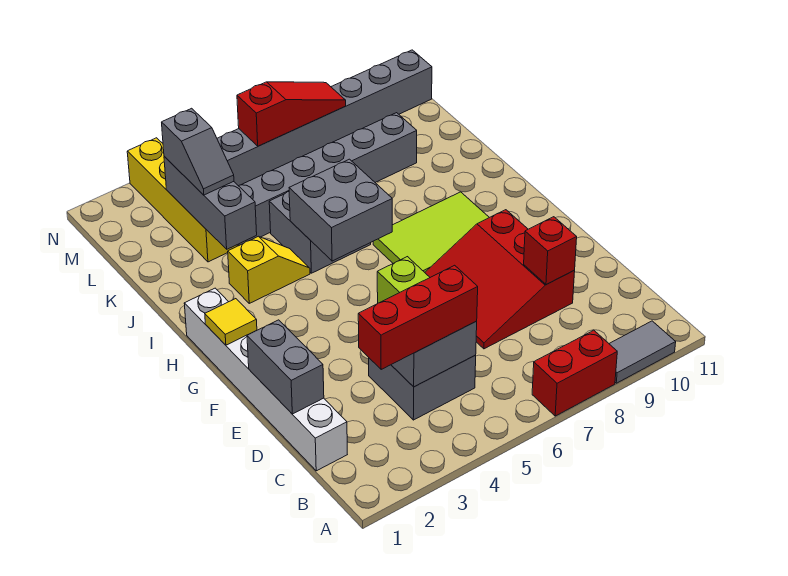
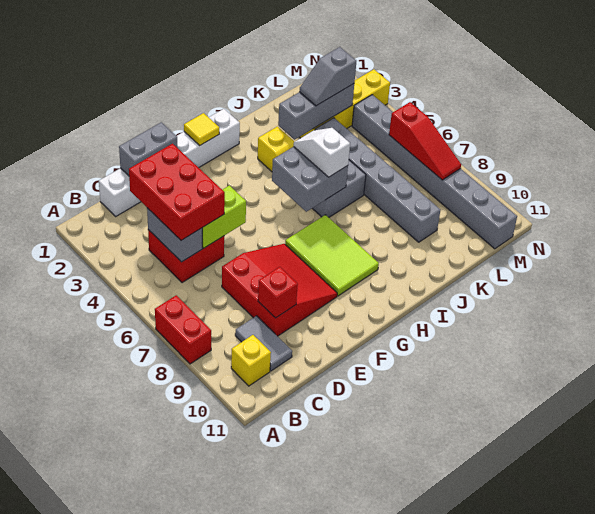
grey 1x2 tile [609,321,676,383] -> grey 1x2 tile moved to [235,316,292,371]
none -> yellow 1x1 brick [231,335,271,386]
red 1x3 brick [358,265,478,369] -> red 2x3 brick [129,144,225,240]
grey 2x2 brick [369,355,476,420] -> red 2x2 brick [148,230,224,283]
red 3x3 slope [425,210,575,349] -> red 3x3 slope turned to [222,244,337,336]
none -> white 1x2 slope [294,128,350,177]

